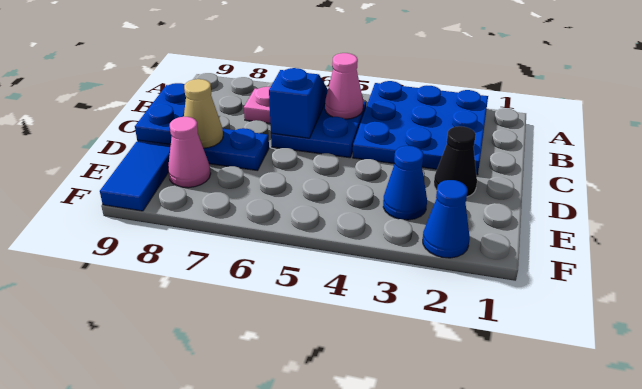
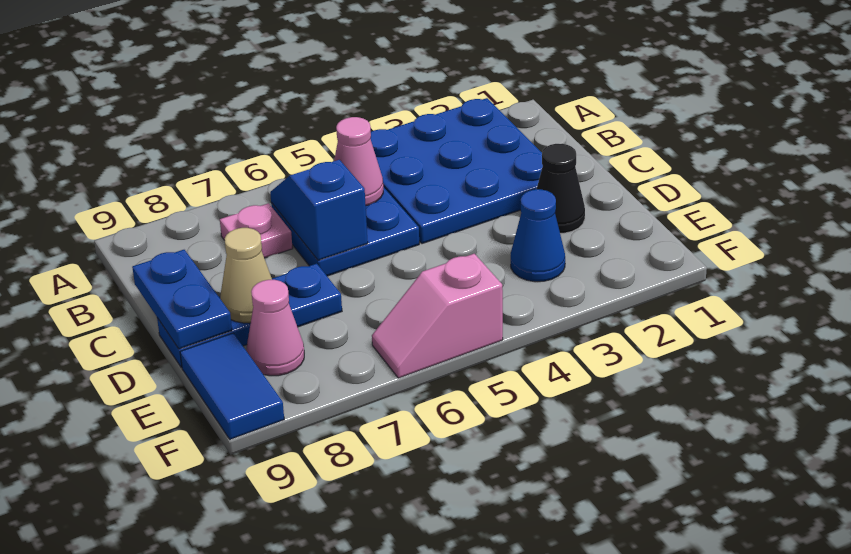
blue 1x1 cone [423,180,470,258] -> none
none -> pink 1x2 slope [372,254,503,378]

